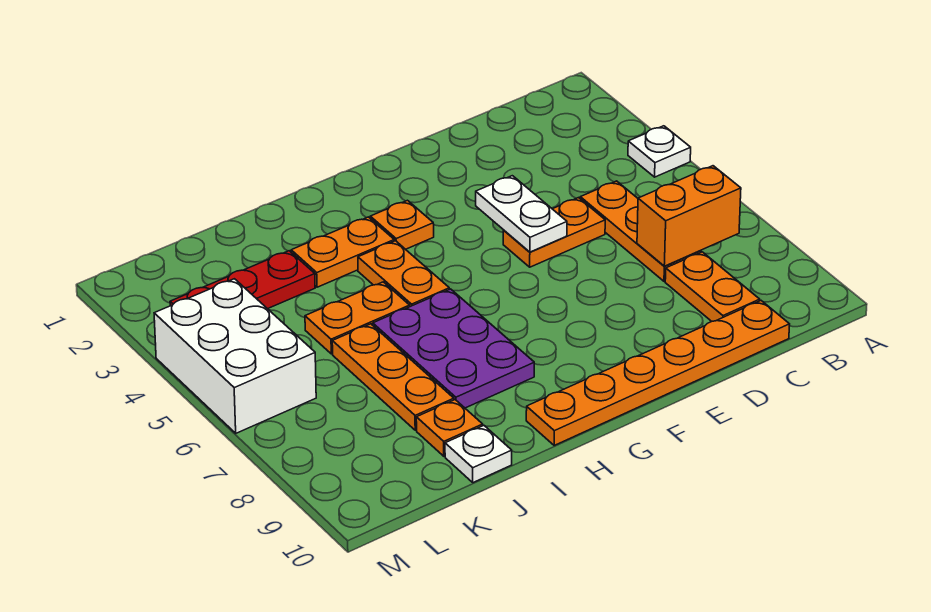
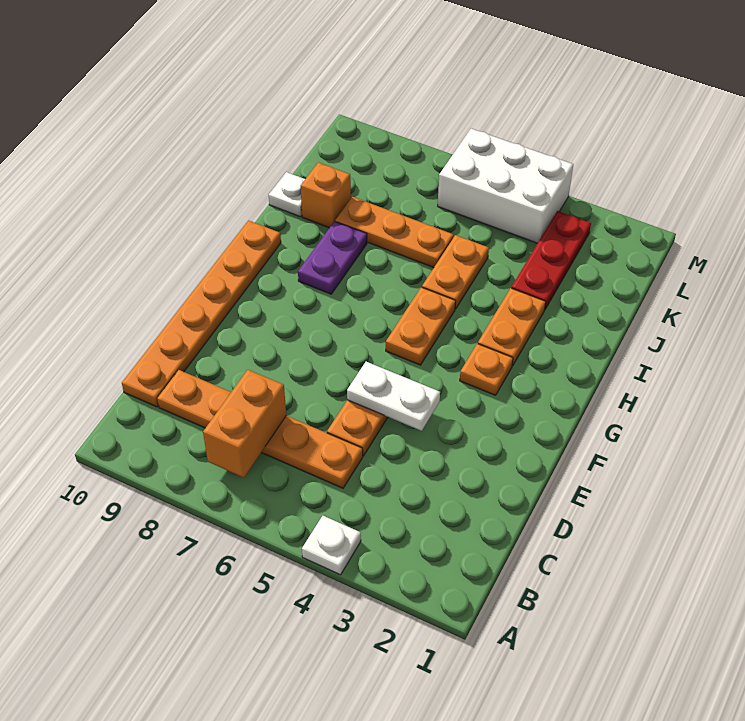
orange 1x2 plate [358,241,449,307] -> orange 1x2 plate turned to [386,287,456,365]
purple 2x3 plate [373,289,534,408] -> purple 1x2 plate [298,221,367,294]
orange 1x1 plate [416,400,483,456] -> orange 1x1 brick [301,163,351,228]

